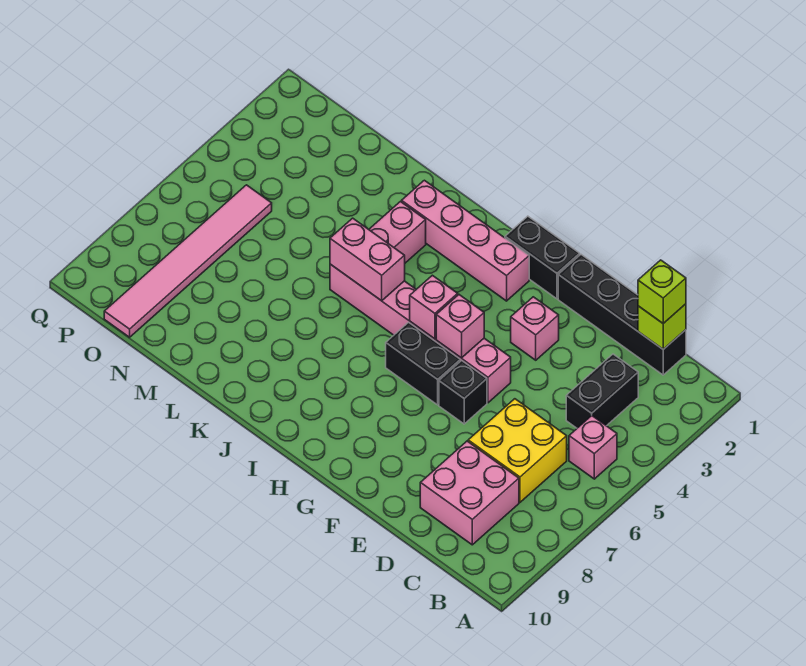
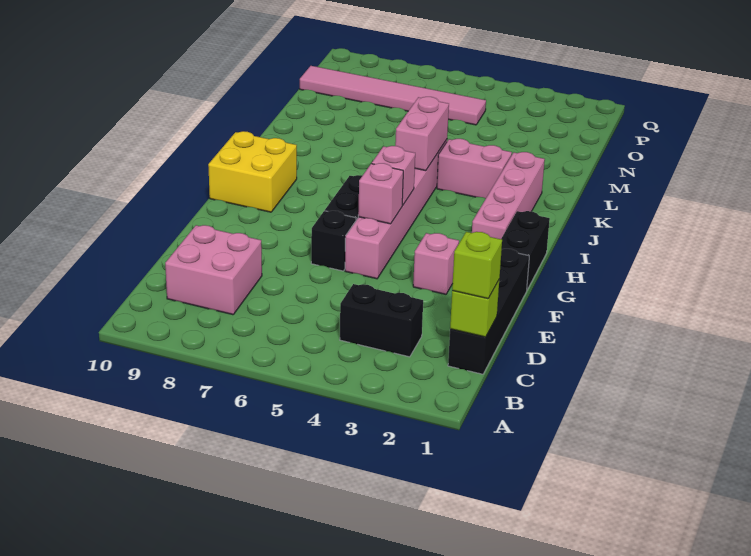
pink 1x1 brick [569,416,617,479] -> none
yellow 2x2 brick [468,399,567,502] -> yellow 2x2 brick moved to [208,131,297,212]

